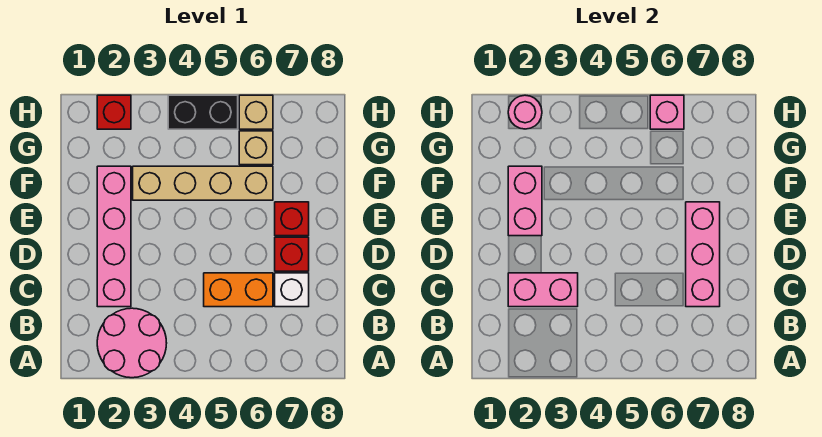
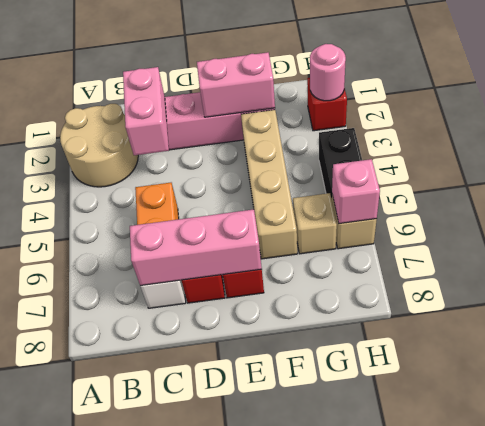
pink 2x2 round brick [97,308,167,378] -> tan 2x2 round brick [60,104,138,187]

